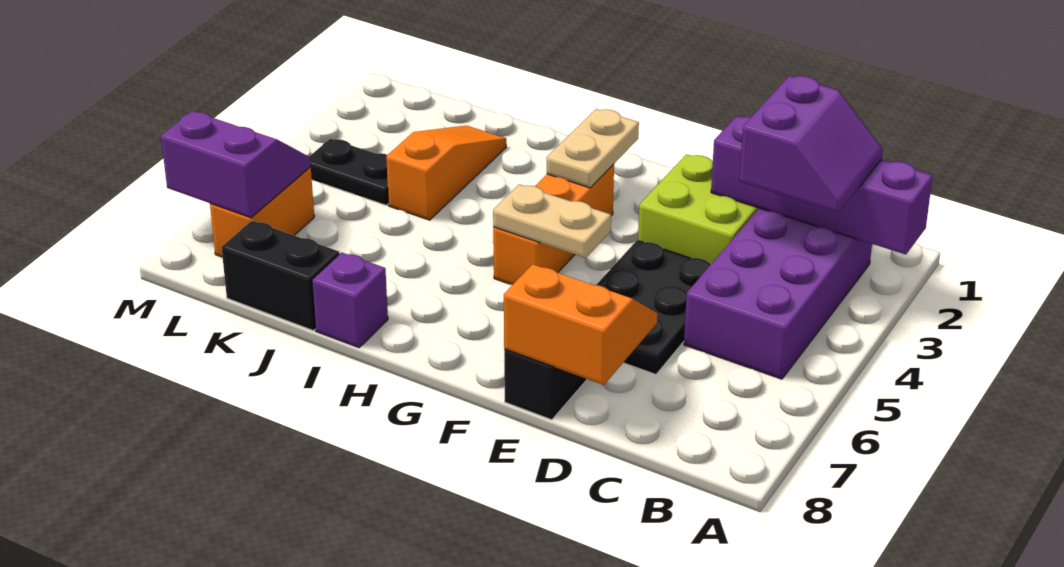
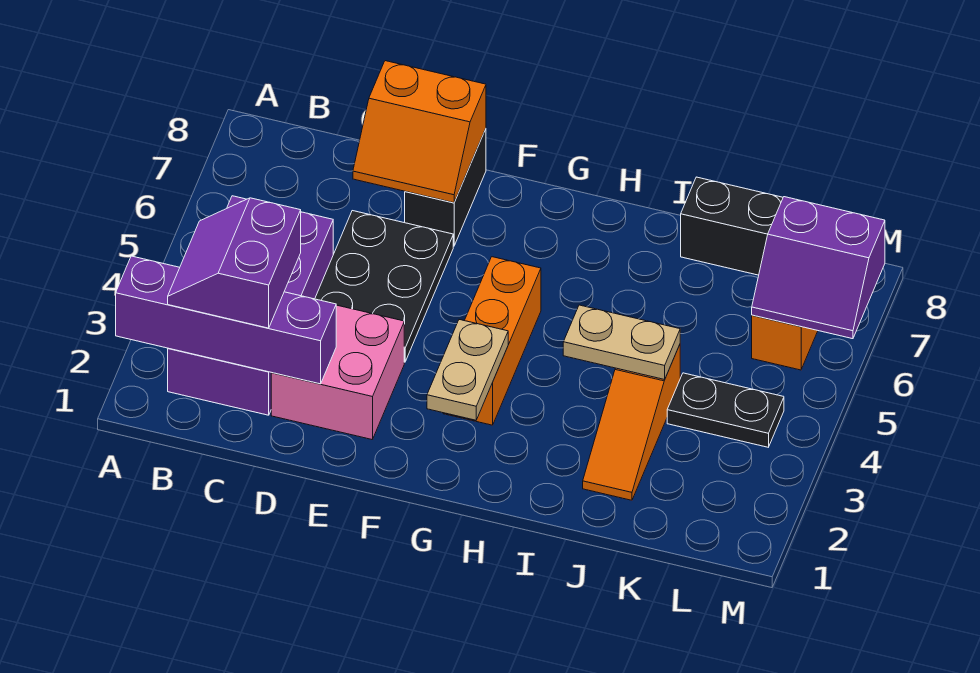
lime 2x2 brick [638,154,759,264] -> pink 2x2 brick [271,305,404,440]
tan 1x2 plate [493,184,611,258] -> tan 1x2 plate moved to [563,305,680,380]
purple 1x1 brick [312,252,388,348] -> none

